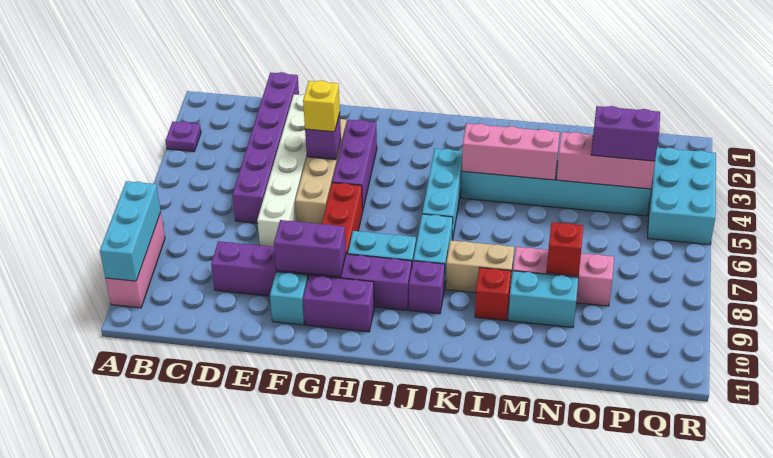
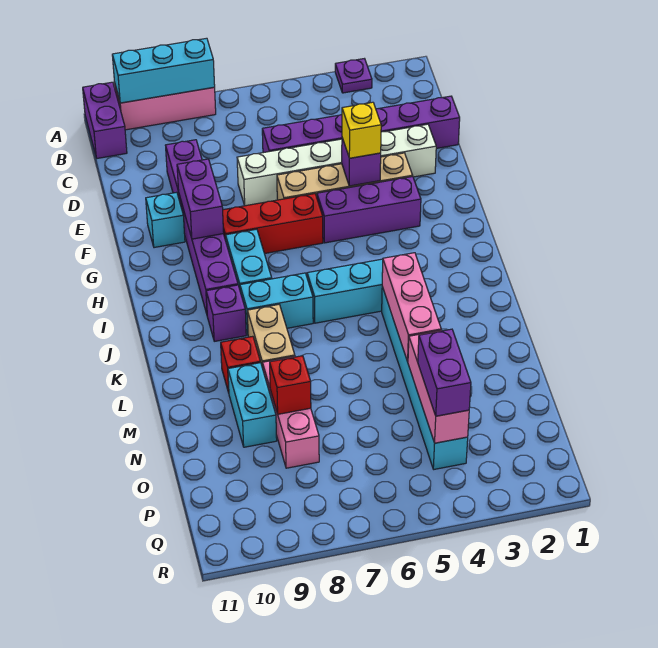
purple 1x2 brick [303,275,374,332] -> purple 1x2 brick moved to [83,82,127,158]
cyan 2x3 brick [648,148,716,245] -> none

